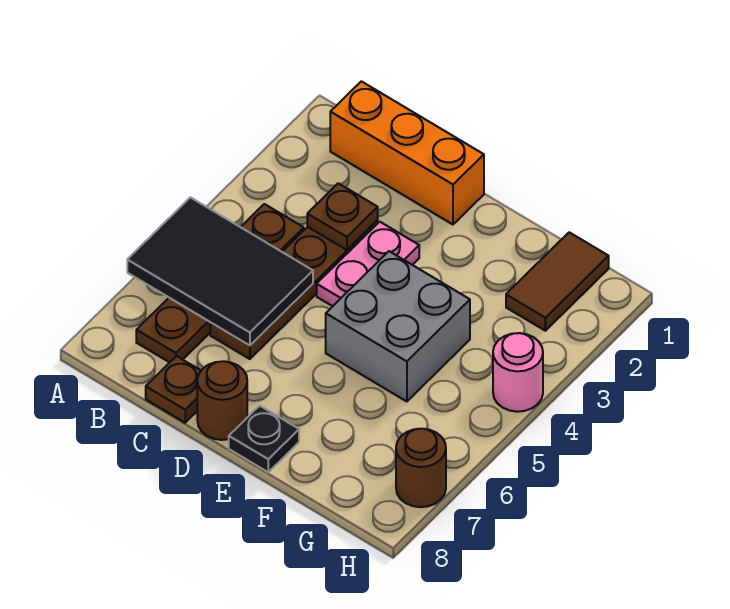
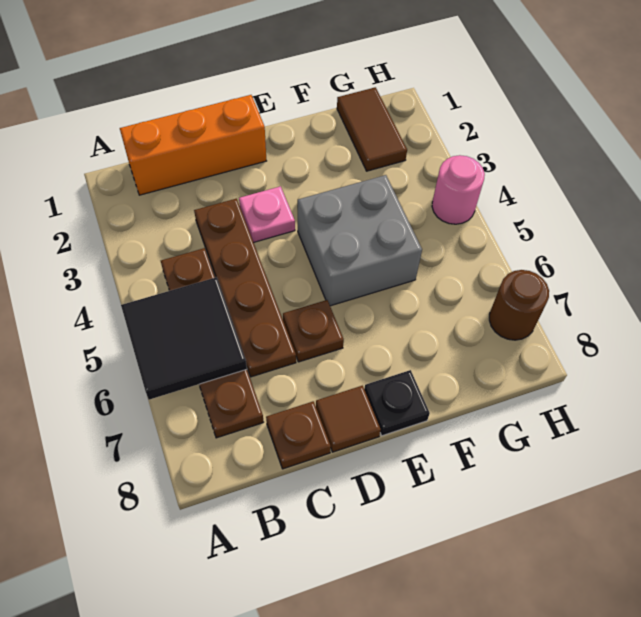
black 2x3 tile [127,197,313,345] -> black 2x2 tile [121,277,247,400]
brown 1x1 plate [307,183,378,250] -> brown 1x1 plate moved to [283,300,344,362]
pink 1x2 plate [317,222,419,306] -> pink 1x1 plate [239,186,295,242]
brown 1x1 round brick [197,361,247,440] -> brown 1x1 tile [316,386,381,452]

